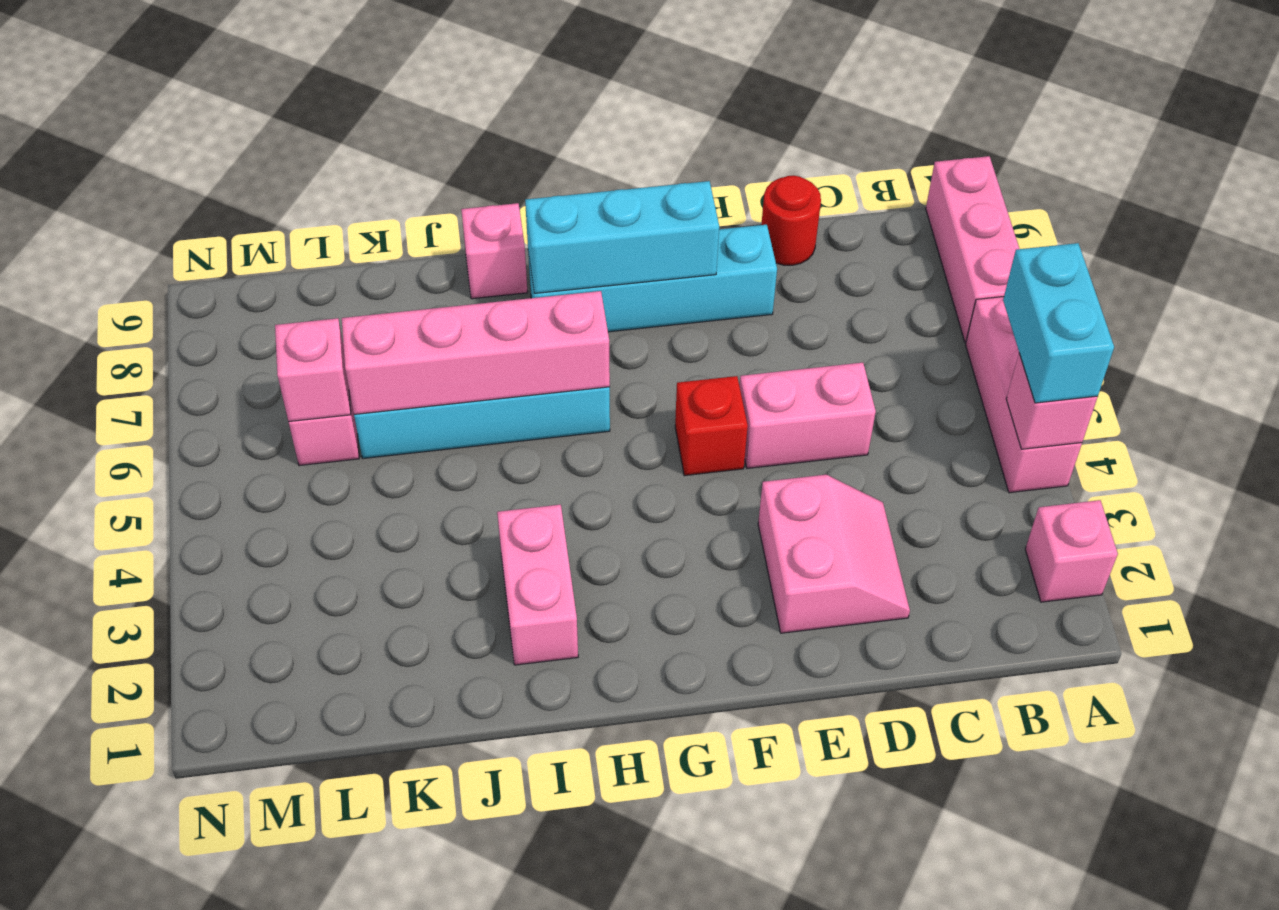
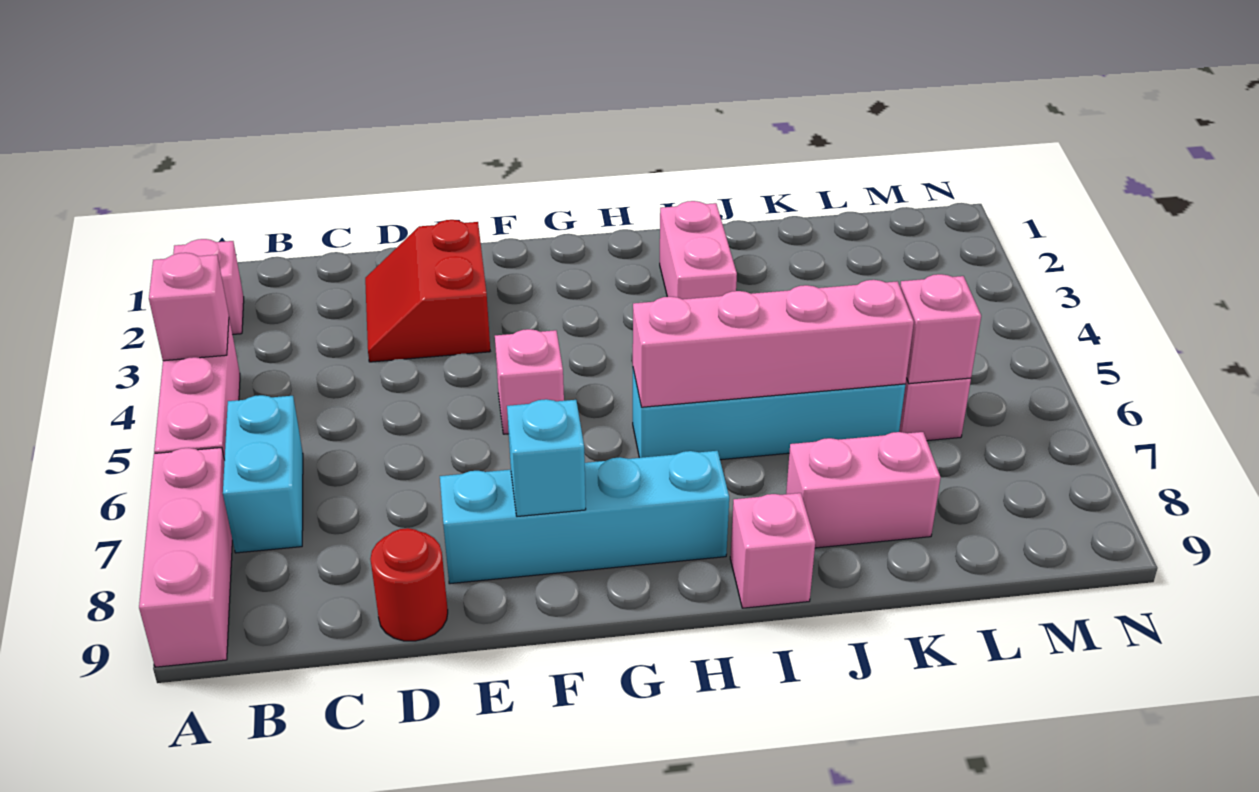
cyan 1x2 brick [1003,243,1114,403] -> cyan 1x2 brick moved to [223,395,303,553]
pink 2x2 slope [758,475,910,633] -> red 2x2 slope [365,220,490,362]
pink 1x2 brick [740,363,876,468] -> pink 1x2 brick moved to [786,432,941,548]
red 1x1 brick [675,376,748,476] -> pink 1x1 brick [495,329,564,434]
cyan 1x3 brick [525,181,719,293] -> cyan 1x1 brick [507,399,586,516]

